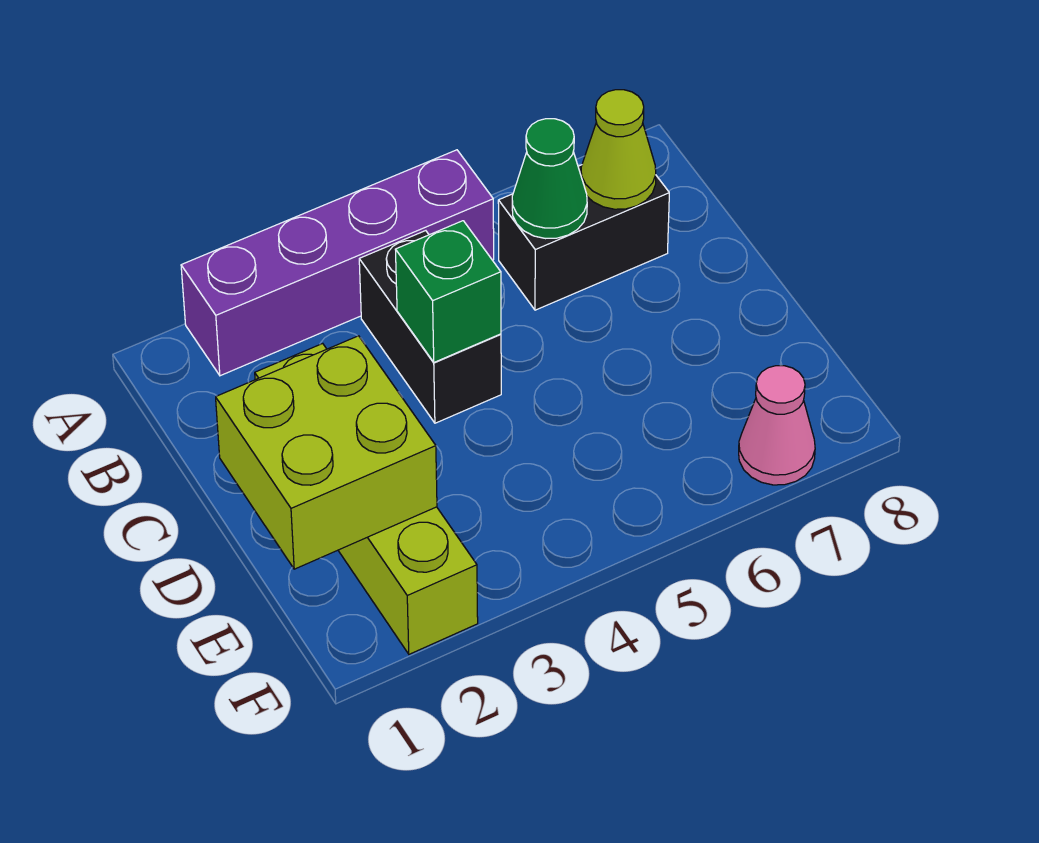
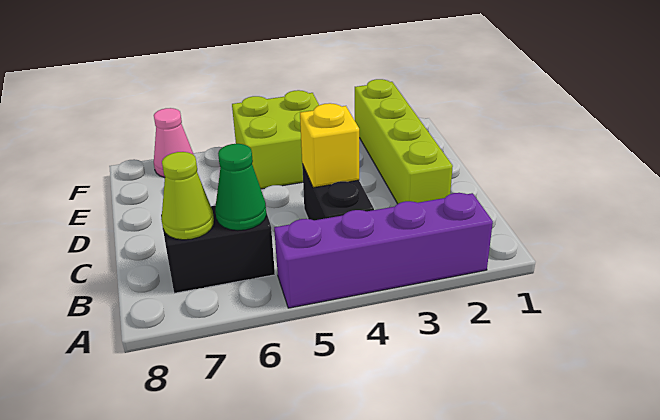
green 1x1 brick [395,221,501,362] -> yellow 1x1 brick [300,103,359,188]
lime 2x2 brick [216,336,437,569] -> lime 2x2 brick moved to [232,90,319,189]

